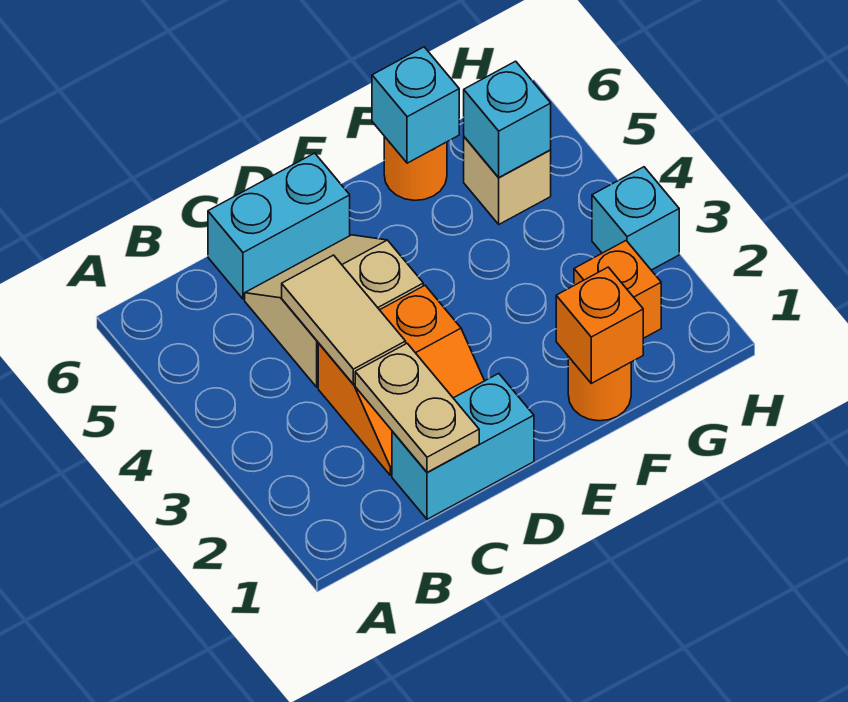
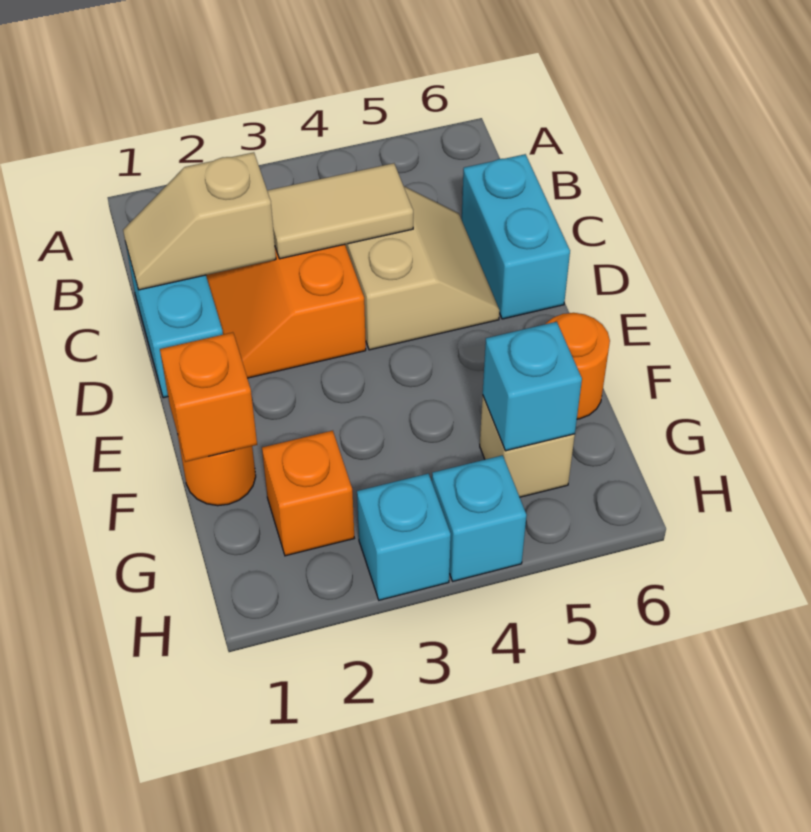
tan 1x2 plate [355,343,479,472] -> tan 1x2 slope [123,152,276,290]
cyan 1x1 brick [372,47,459,163] -> cyan 1x1 brick moved to [432,455,526,581]

